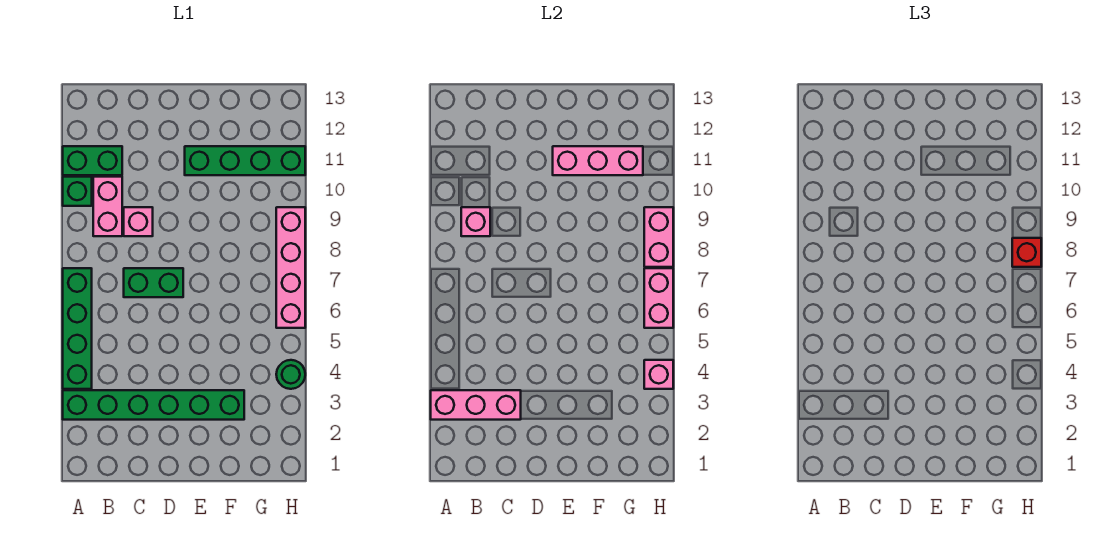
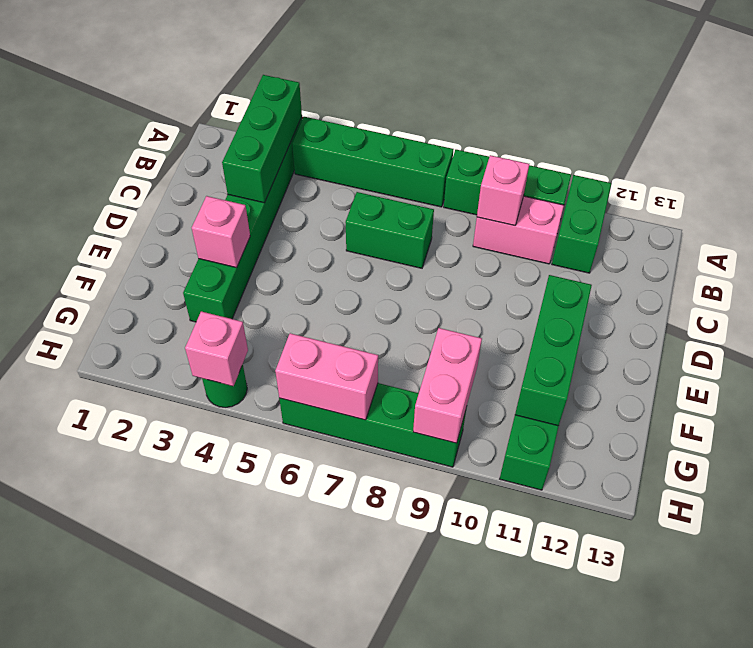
pink 1x3 brick [431,390,521,420] -> green 1x3 brick [222,75,302,203]
green 1x1 brick [63,177,92,206] -> green 1x3 brick [444,150,571,215]
green 1x2 brick [124,268,183,297] -> green 1x2 brick turned to [345,192,434,268]
pink 1x1 brick [124,207,153,236] -> pink 1x1 brick moved to [192,196,250,268]
pink 1x3 brick [553,146,643,175] -> green 1x3 brick [515,275,592,426]
pink 1x4 brick [276,207,305,328] -> green 1x4 brick [279,383,467,467]
pink 1x2 brick [644,207,673,267] -> pink 1x2 brick turned to [413,328,482,443]
red 1x1 brick [1012,238,1041,267] -> none

